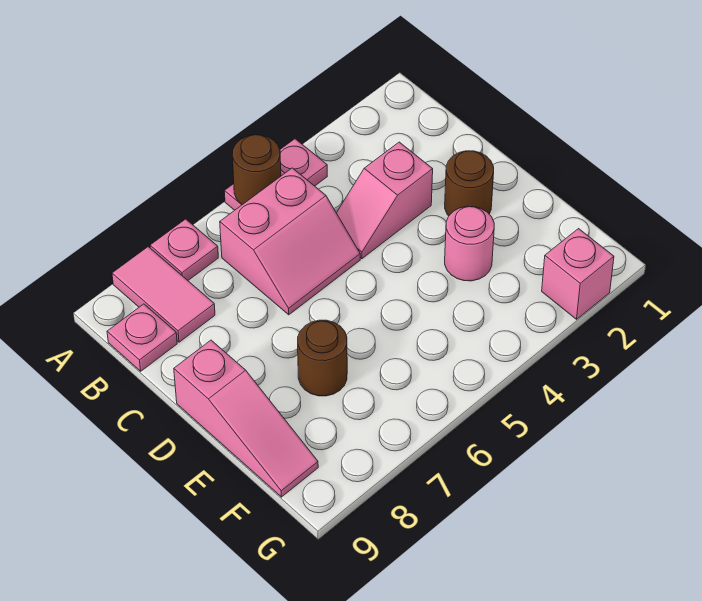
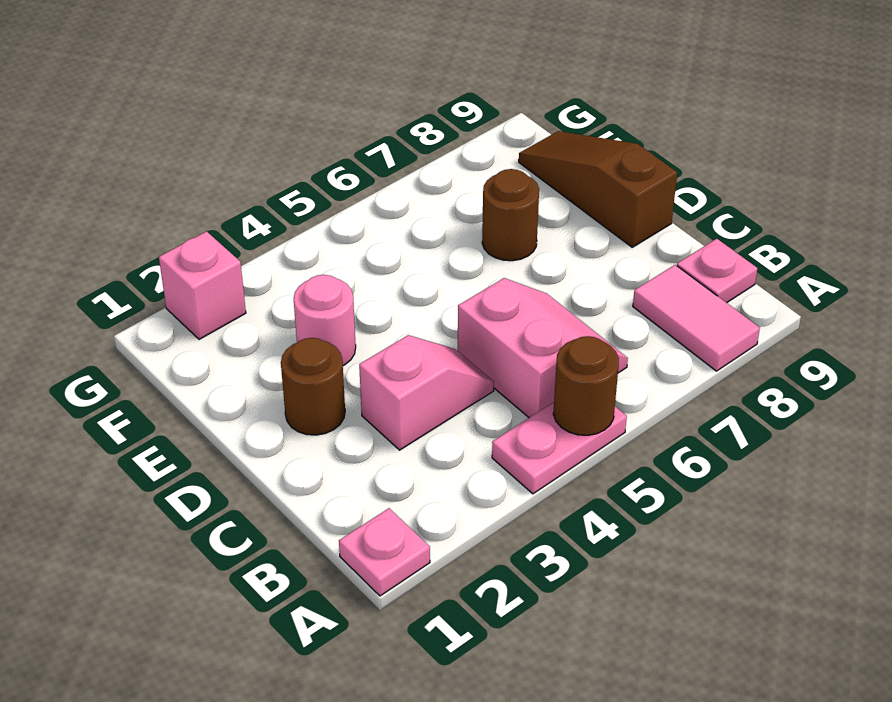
pink 1x1 plate [150,219,218,280] -> pink 1x1 plate moved to [339,508,430,596]
pink 2x2 slope [220,168,360,315] -> pink 2x2 slope turned to [458,278,628,418]
pink 1x3 slope [174,340,318,497] -> brown 1x3 slope [519,131,677,247]

